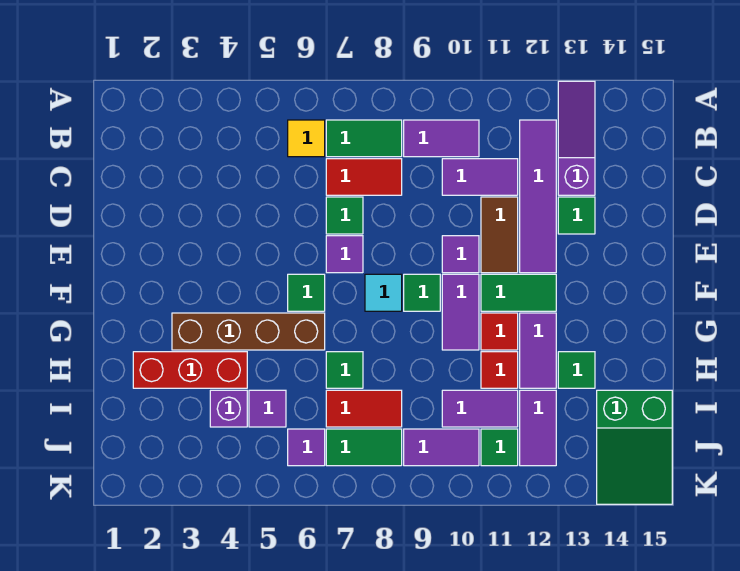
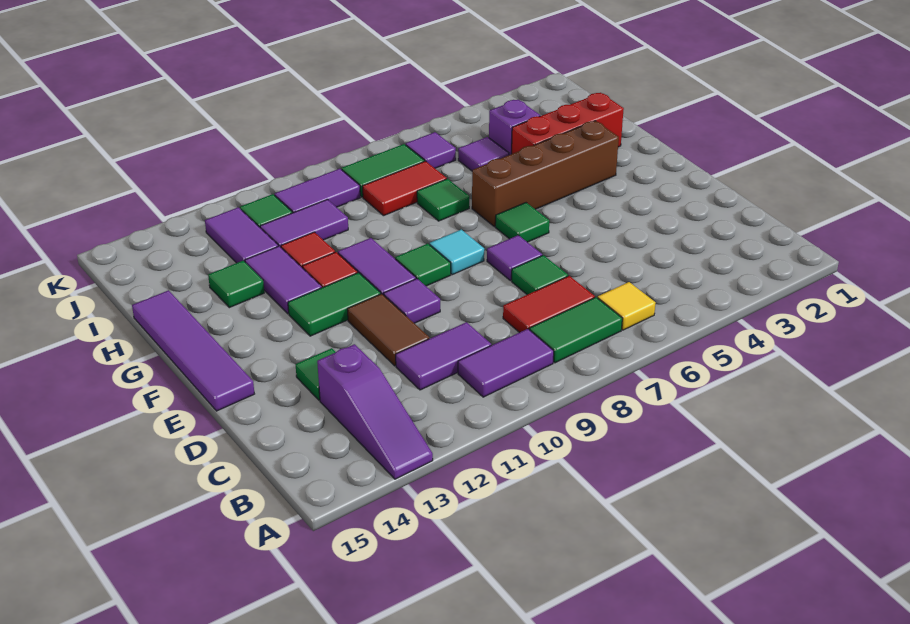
purple 1x4 tile [520,120,556,273] -> purple 1x4 tile moved to [132,290,254,411]
green 2x3 slope [597,390,672,504] -> none

